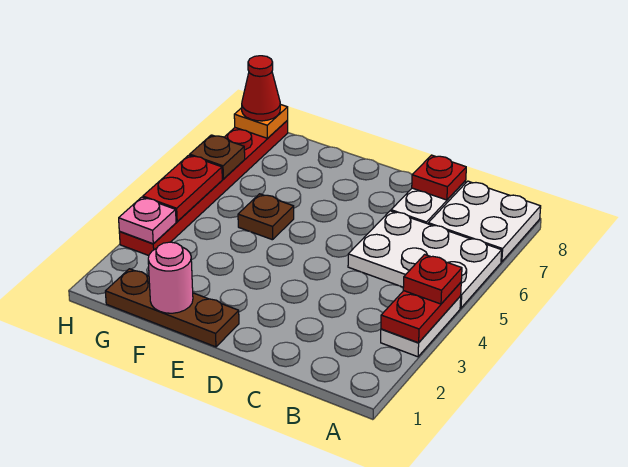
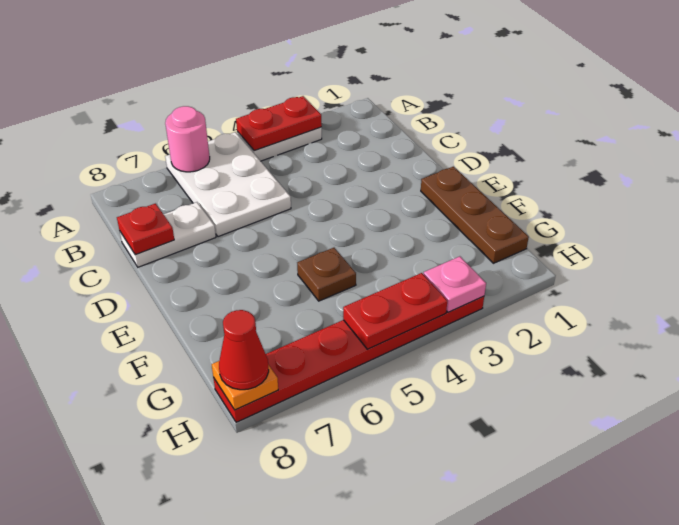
red 1x1 plate [403,254,462,304] -> none
white 2x2 plate [428,181,541,262] -> none
pink 1x1 round brick [148,242,193,313] -> pink 1x1 round brick moved to [165,106,210,172]
brown 1x1 plate [190,135,245,179] -> none

